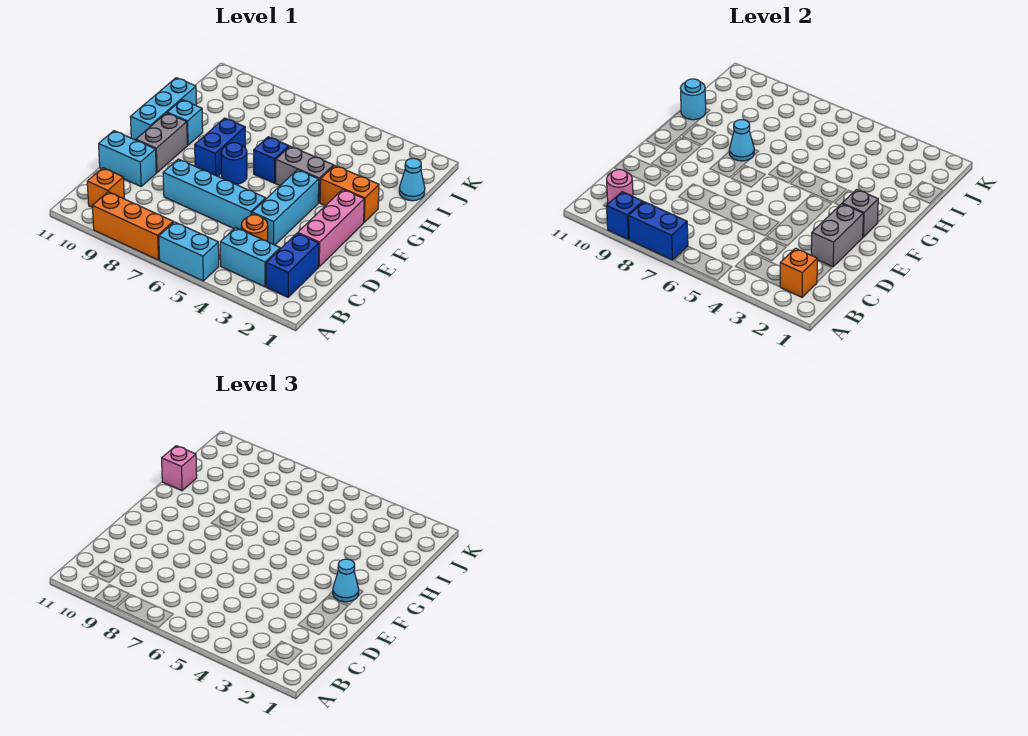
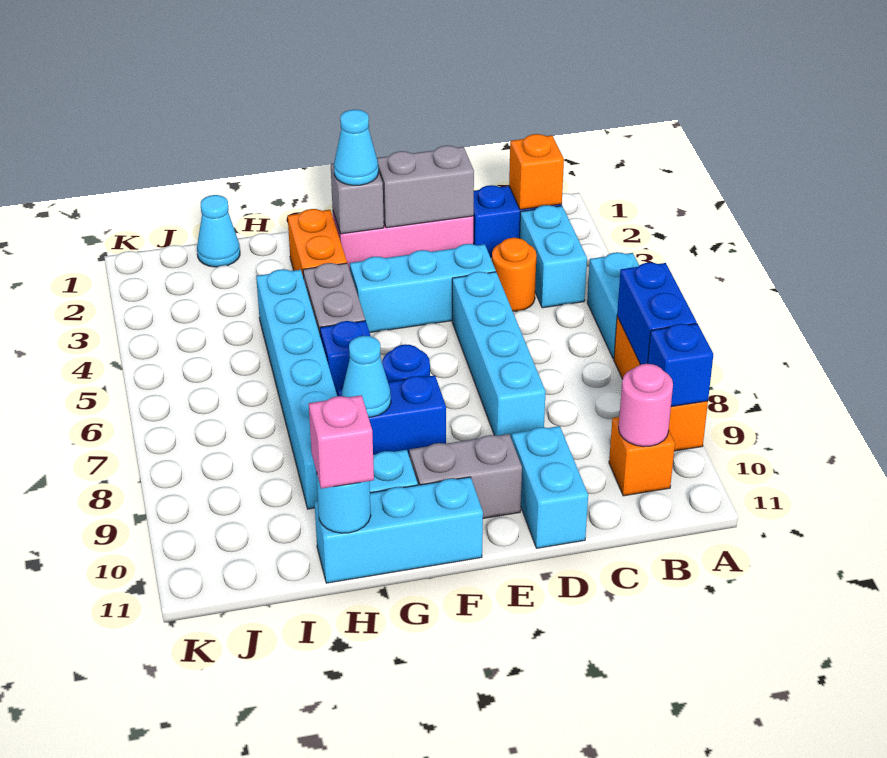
none -> cyan 1x6 brick [256,269,337,509]

